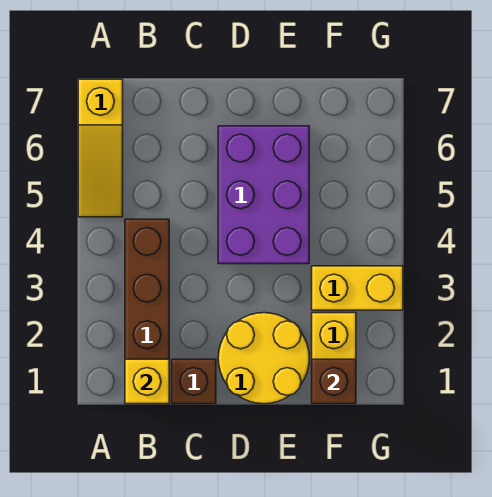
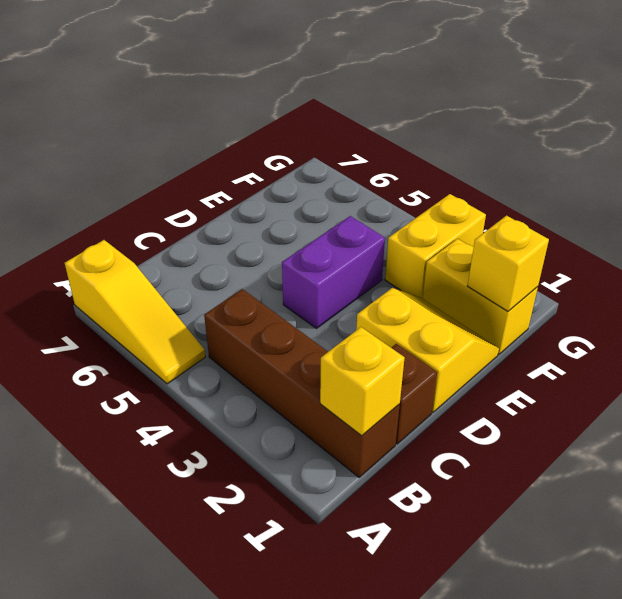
yellow 2x2 round brick [218,313,309,404] -> yellow 2x2 slope [356,288,499,412]
purple 2x3 brick [218,126,309,264] -> purple 1x2 brick [282,216,385,328]
brown 1x1 brick [312,359,356,404] -> yellow 1x1 brick [468,216,549,311]

